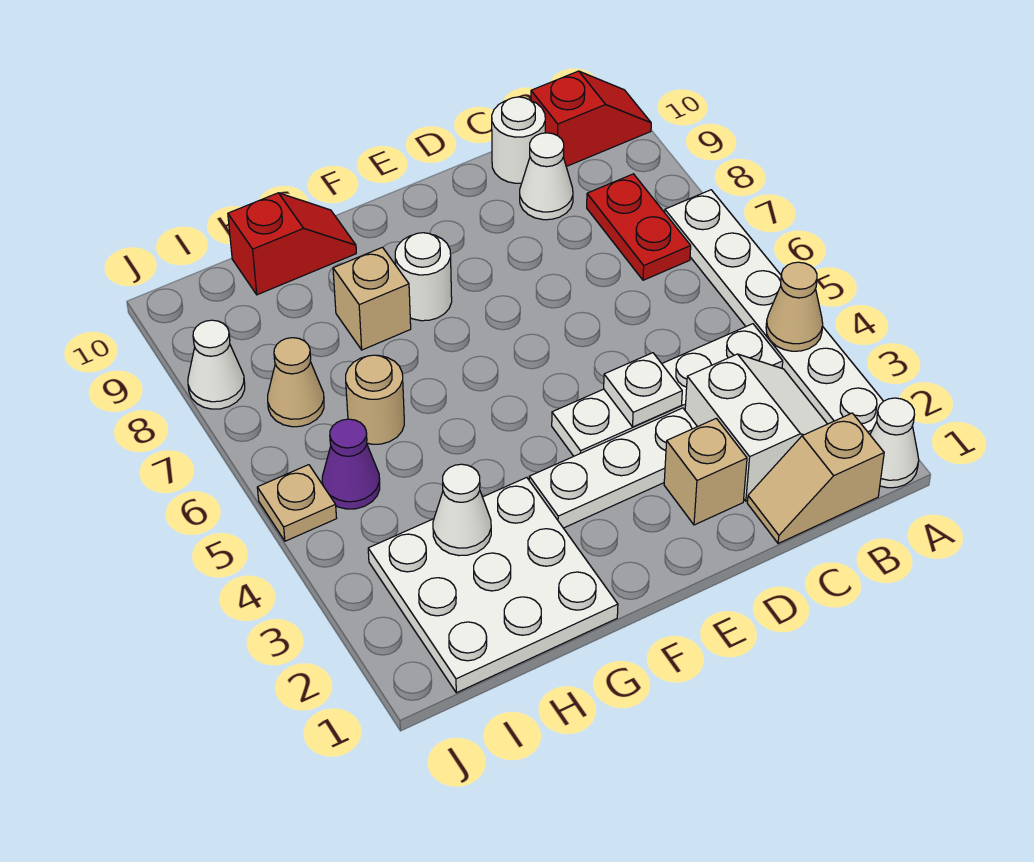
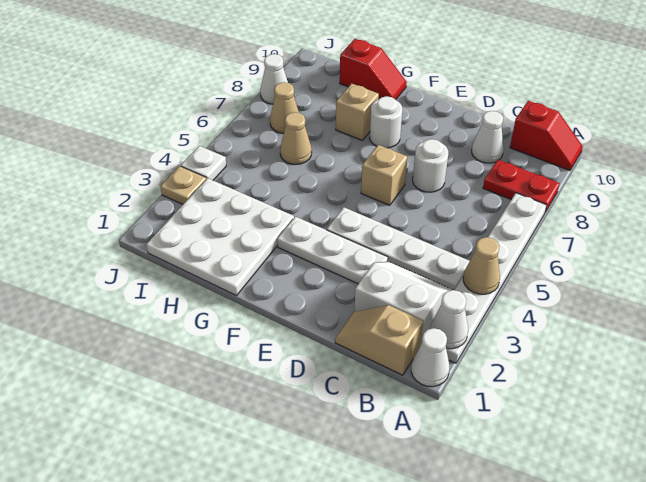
white 2x2 slope [685,354,827,501] -> white 2x2 slope turned to [354,262,453,345]
red 1x2 plate [587,174,691,280] -> red 1x2 plate turned to [483,160,560,212]
white 1x1 round brick [492,97,545,183] -> white 1x1 round brick moved to [413,139,448,192]
tan 1x1 brick [664,418,747,525] -> tan 1x1 brick moved to [361,145,407,205]
white 1x1 plate [604,353,682,427] -> white 1x1 plate moved to [181,146,226,180]
white 1x1 cone [433,464,491,556] -> white 1x1 cone moved to [430,290,468,349]
tan 1x1 round brick [346,355,404,444] -> tan 1x1 cone [280,112,312,164]
purple 1x1 cone [322,419,380,509] -> none
tan 1x1 plate [257,465,337,541] -> tan 1x1 plate moved to [160,166,206,204]

